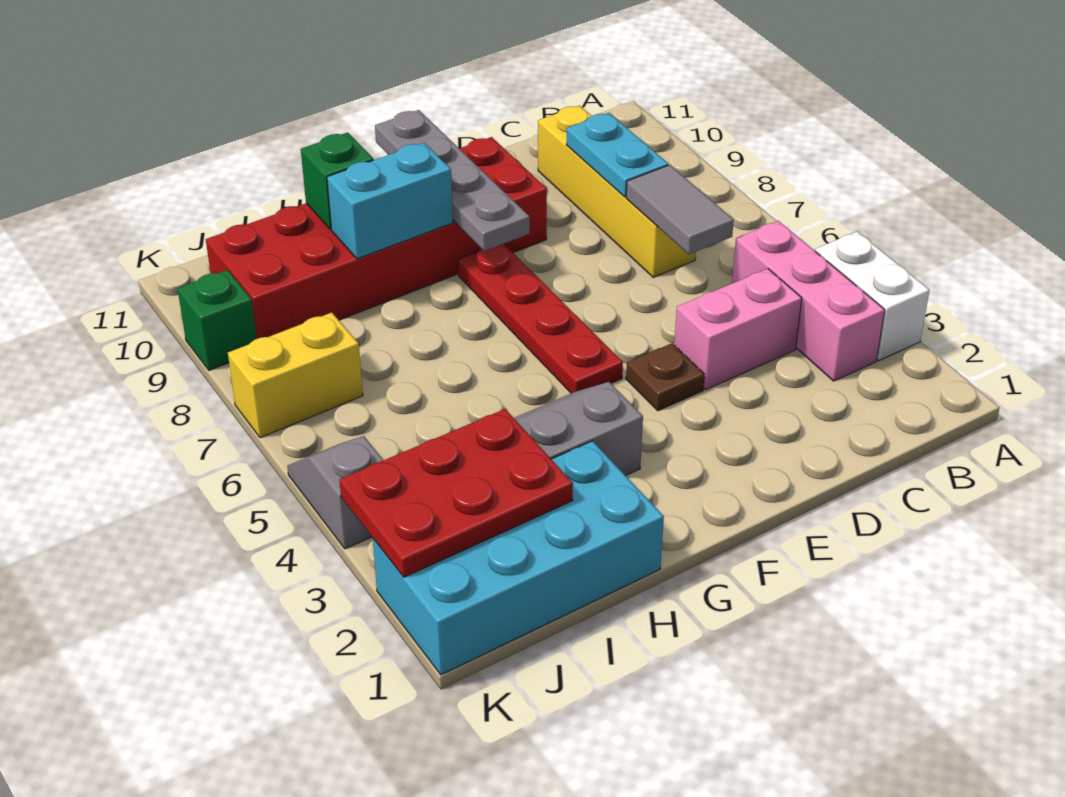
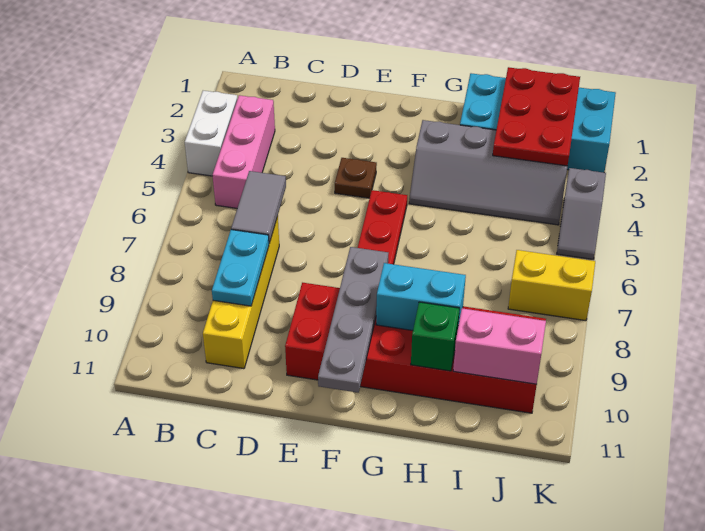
pink 1x2 brick [674,269,802,390] -> pink 1x2 brick moved to [453,308,546,384]
red 2x3 plate [339,409,573,577] -> red 2x3 plate turned to [493,67,580,166]
green 1x1 brick [178,270,257,370] -> none

